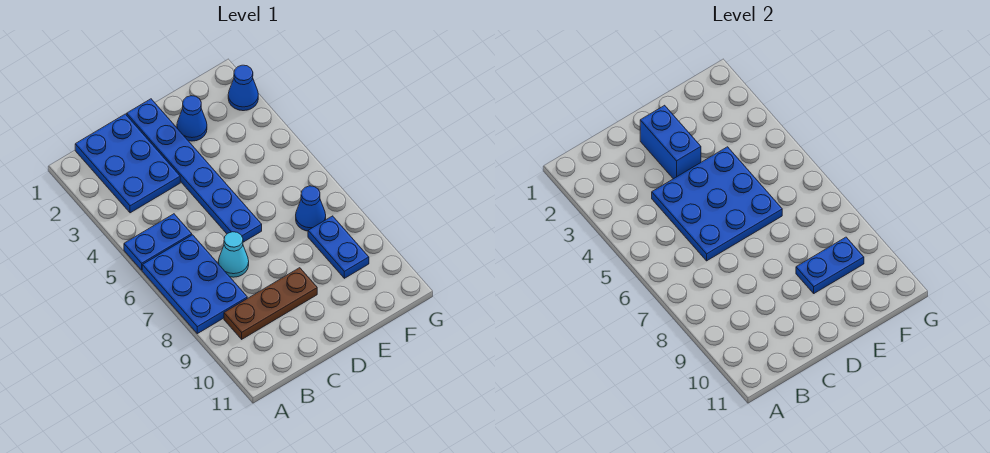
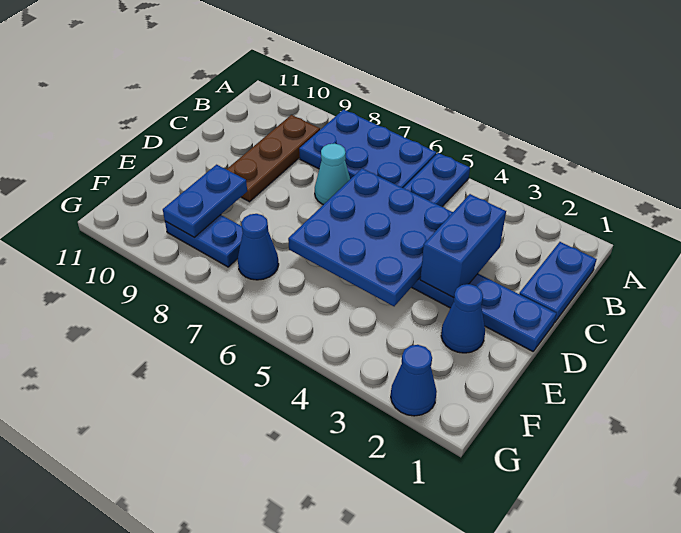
blue 2x3 plate [75,114,180,213] -> blue 1x2 plate [519,242,597,323]
blue 1x2 brick [640,105,701,179] -> blue 1x2 brick turned to [420,194,506,297]

